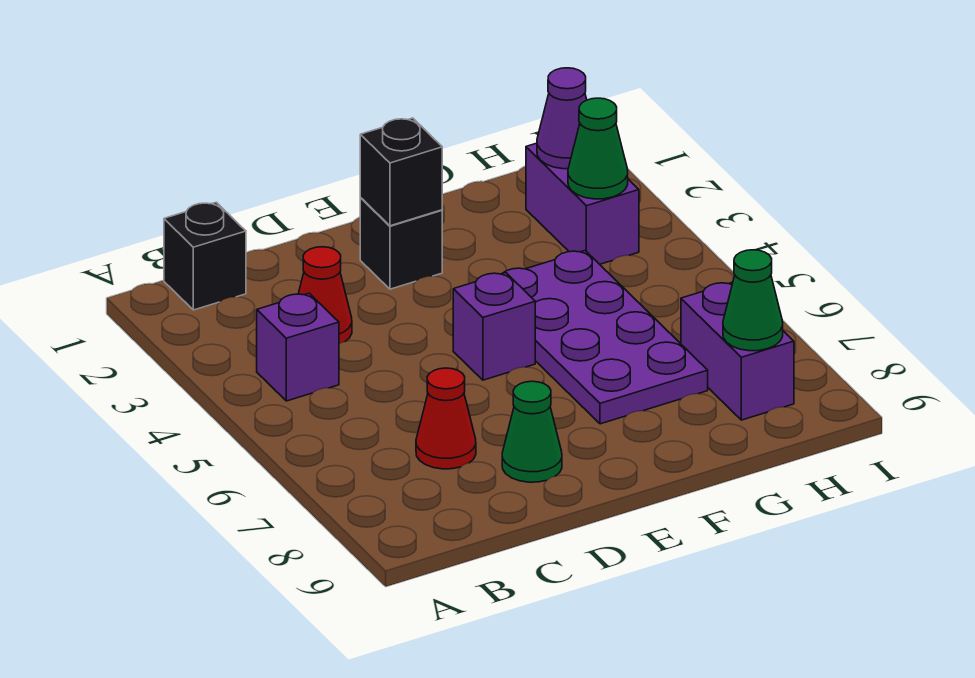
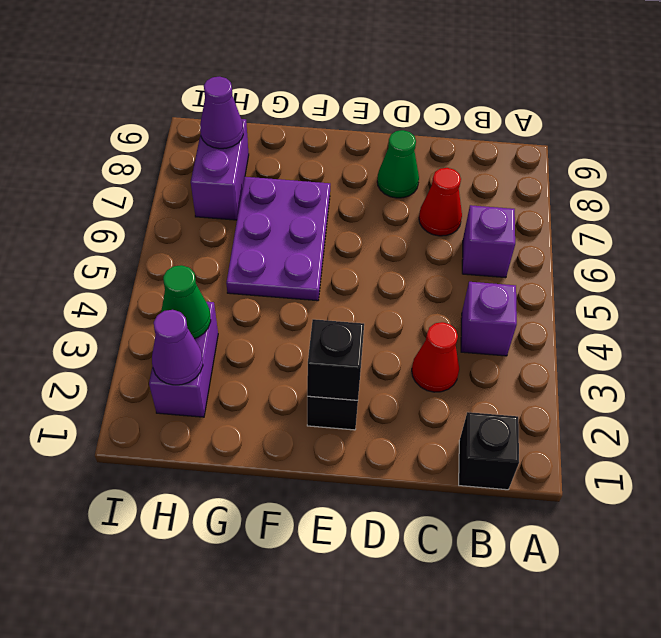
purple 1x1 brick [453,273,535,380] -> purple 1x1 brick moved to [462,205,515,278]
purple 2x4 plate [504,251,708,424] -> purple 2x3 plate [226,177,330,301]
green 1x1 cone [723,250,783,351] -> purple 1x1 cone [200,77,243,149]

